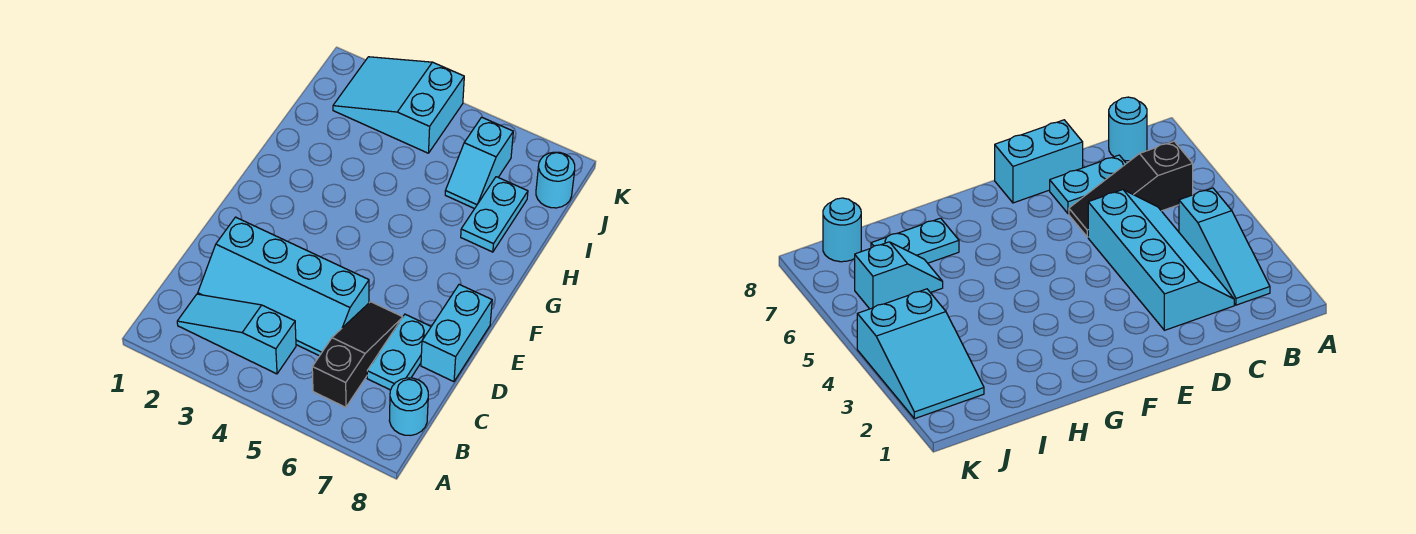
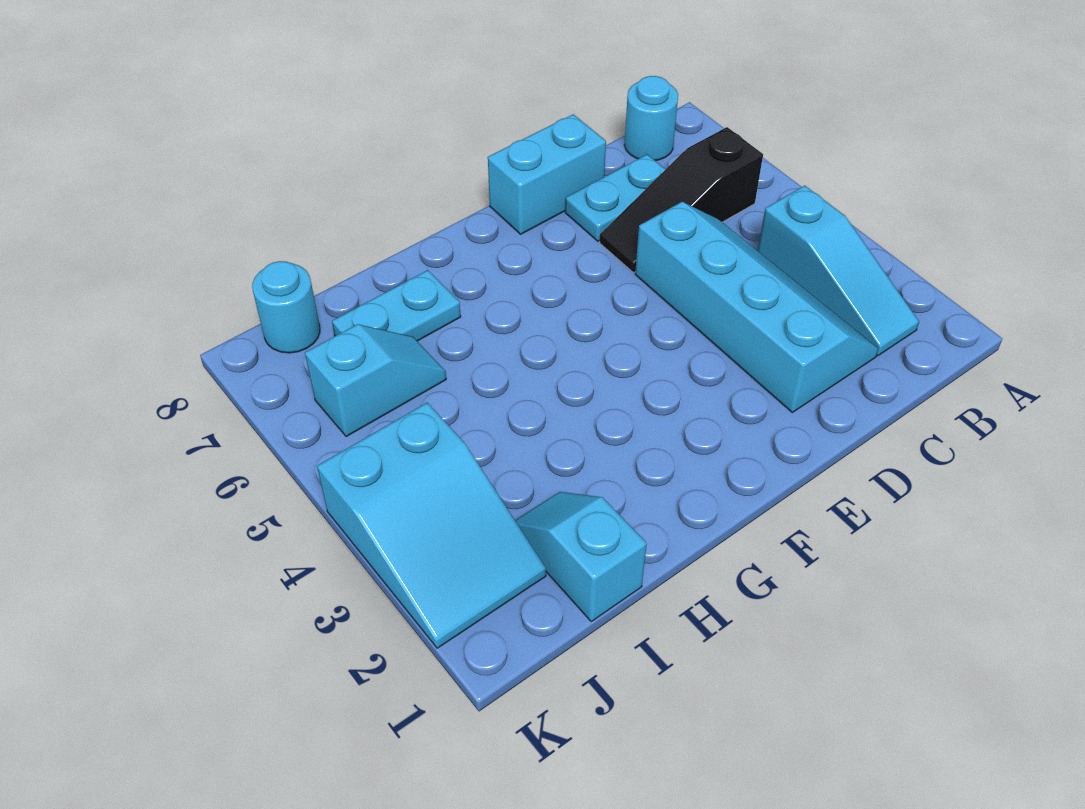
none -> cyan 1x2 slope [515,492,647,621]

